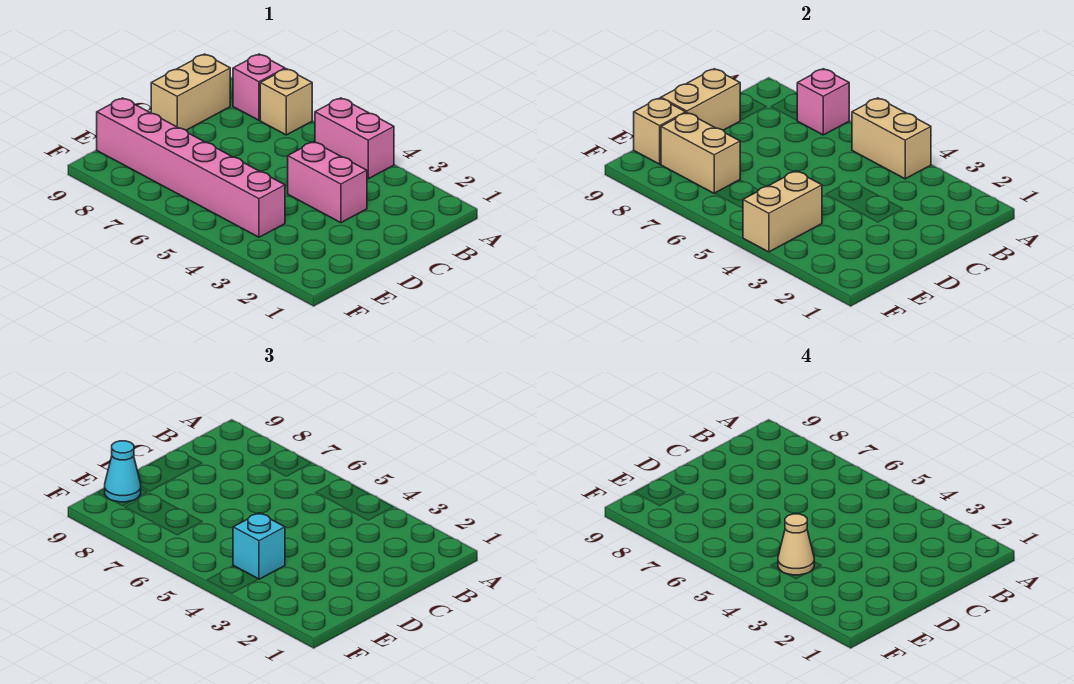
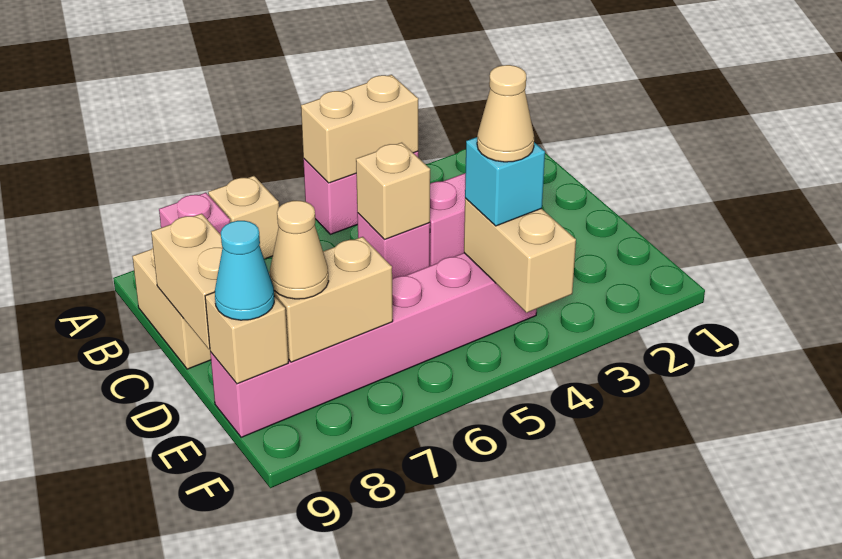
pink 1x1 brick [797,69,849,135] -> pink 1x1 brick moved to [357,213,430,279]
none -> tan 1x1 brick [356,143,430,240]
none -> tan 1x1 cone [270,201,329,299]

